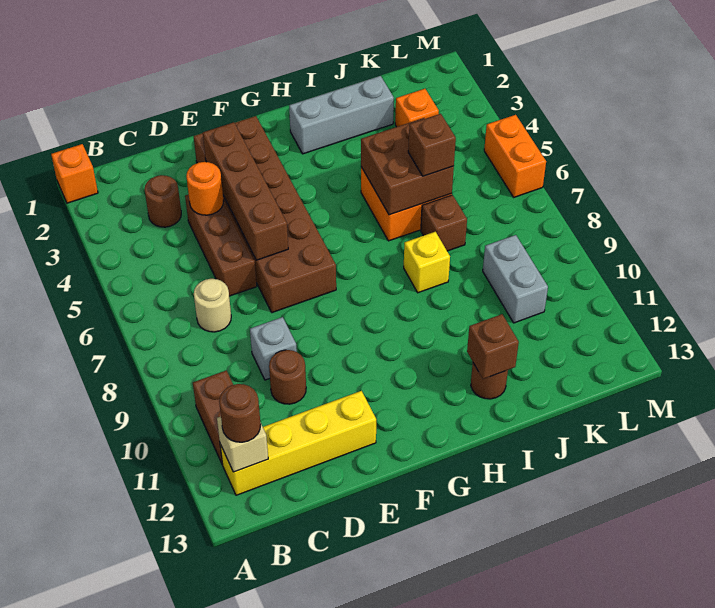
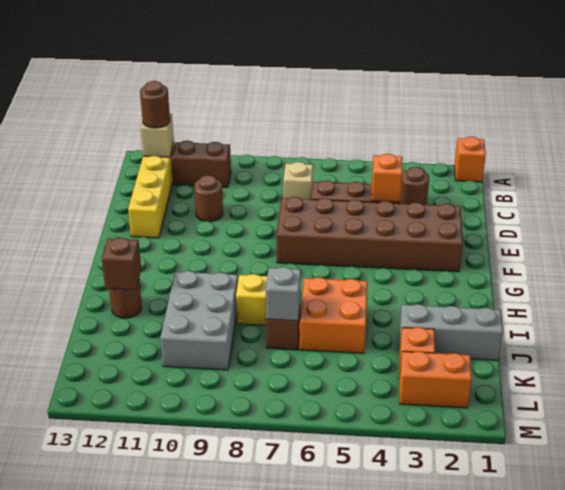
tan 1x1 round brick [194,279,231,332] -> tan 1x1 brick [284,162,313,199]
orange 1x1 round brick [186,162,224,215] -> orange 1x1 brick [371,154,402,202]
grey 1x1 brick [250,317,297,380] -> grey 1x1 brick moved to [266,267,301,321]
brown 1x4 brick [203,122,288,260] -> none
grey 1x3 brick [289,76,394,154] -> grey 1x3 brick turned to [399,304,503,360]
brown 2x2 brick [361,118,454,215] -> none
brown 1x1 brick [408,114,456,176] -> none
grey 1x2 brick [483,235,548,323] -> grey 2x3 brick [160,271,238,370]
orange 1x2 brick [484,115,546,197] -> orange 1x2 brick moved to [399,351,472,408]

